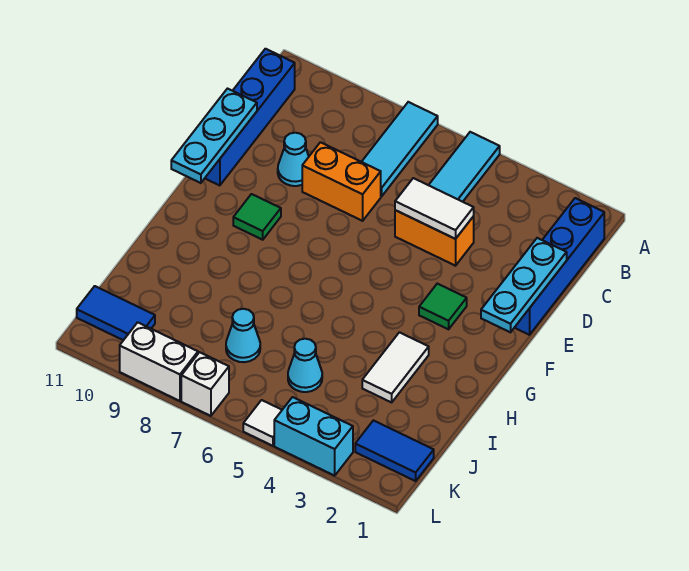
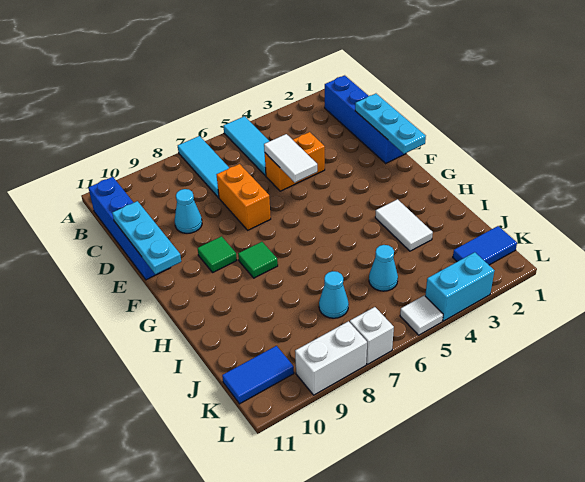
white 1x2 tile [395,178,474,239] -> white 1x2 tile turned to [264,134,317,182]
orange 1x2 brick [302,142,381,221] -> orange 1x2 brick turned to [217,164,271,230]
green 1x1 tile [419,284,467,329] -> green 1x1 tile moved to [238,242,278,278]

